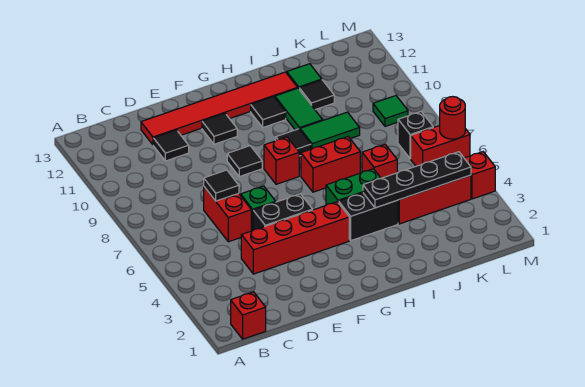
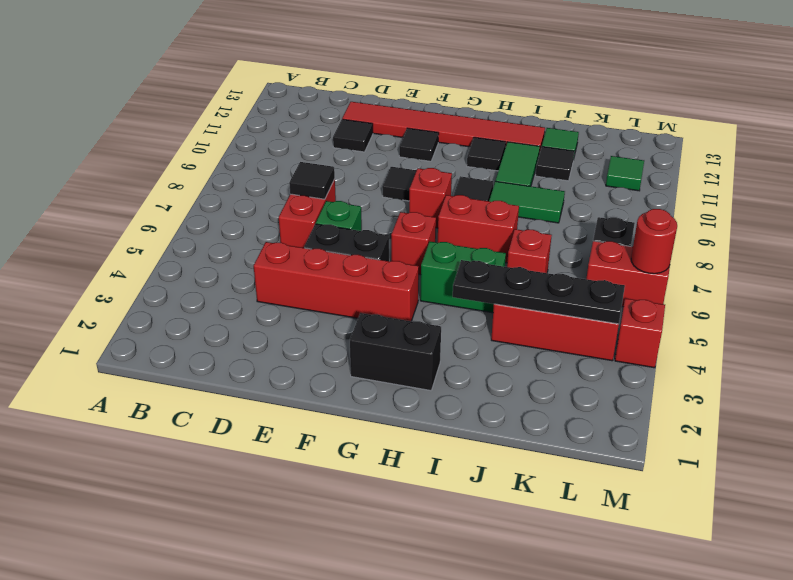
red 1x1 brick [231,292,266,339] -> red 1x1 brick moved to [391,212,436,275]
black 1x2 brick [339,193,398,241] -> black 1x2 brick moved to [350,313,441,391]
green 1x1 tile [373,96,408,126] -> green 1x1 tile moved to [606,156,644,191]

